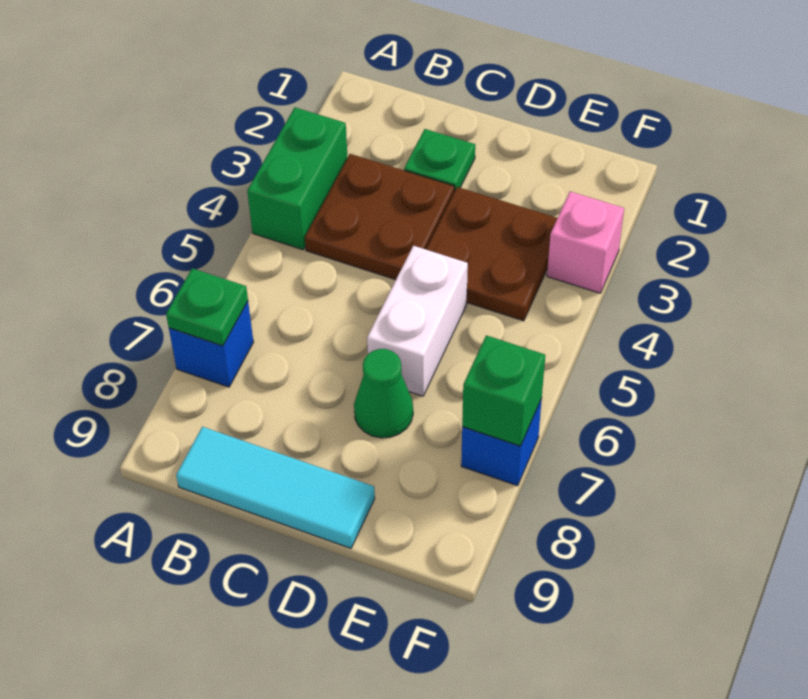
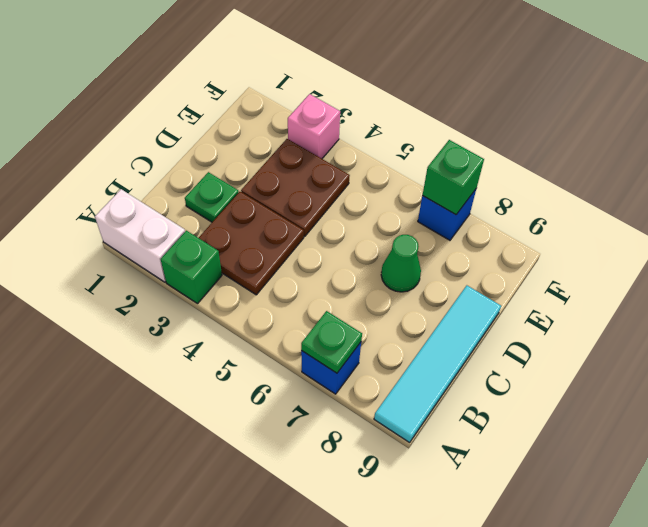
green 1x2 brick [247,108,348,250] -> green 1x1 brick [161,231,222,304]
cyan 1x3 tile [176,427,375,548] -> cyan 1x4 tile [374,286,501,443]
white 1x2 brick [367,246,468,396] -> white 1x2 brick moved to [95,189,185,282]

